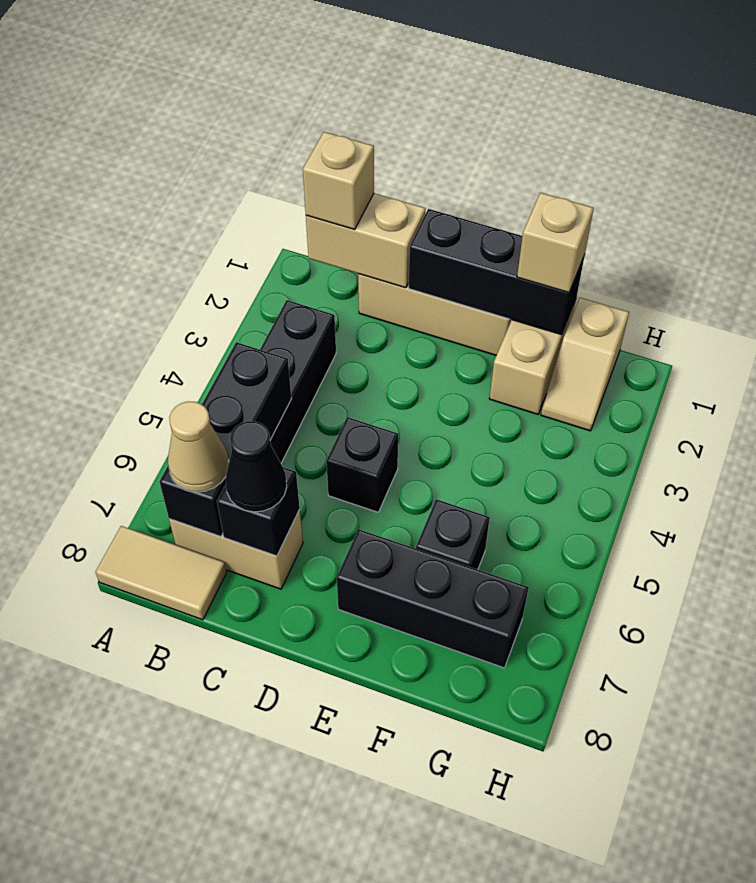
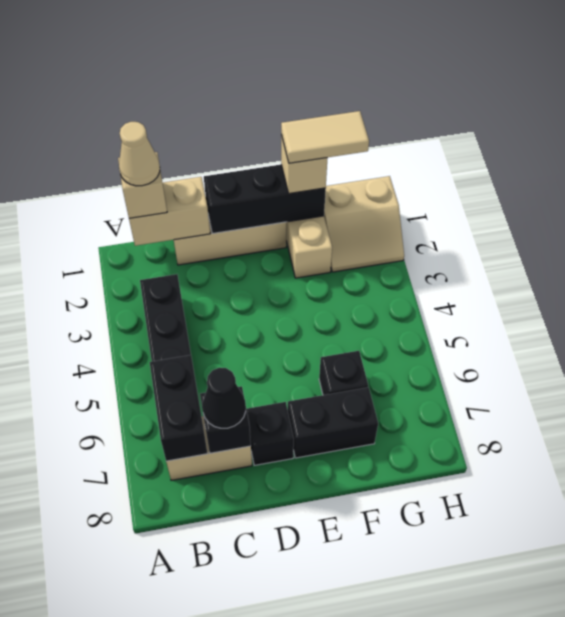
tan 1x2 tile [96,526,227,620] -> tan 1x2 tile moved to [281,111,369,163]
black 1x3 brick [159,342,292,537] -> black 1x2 brick [150,355,208,461]
tan 1x1 cone [168,402,229,492] -> tan 1x1 cone moved to [119,122,160,186]
black 1x1 brick [326,417,398,512] -> black 1x1 brick moved to [246,402,294,465]
black 1x3 brick [337,529,529,668] -> black 1x2 brick [288,387,378,458]
tan 1x2 slope [541,297,629,431] -> tan 2x2 slope [324,176,404,272]

